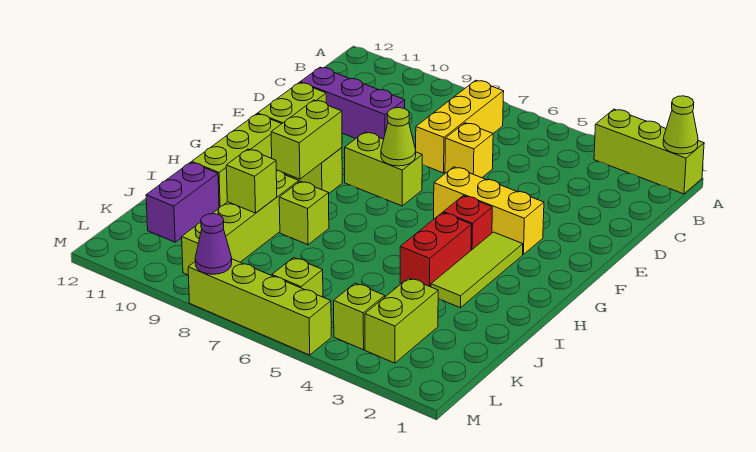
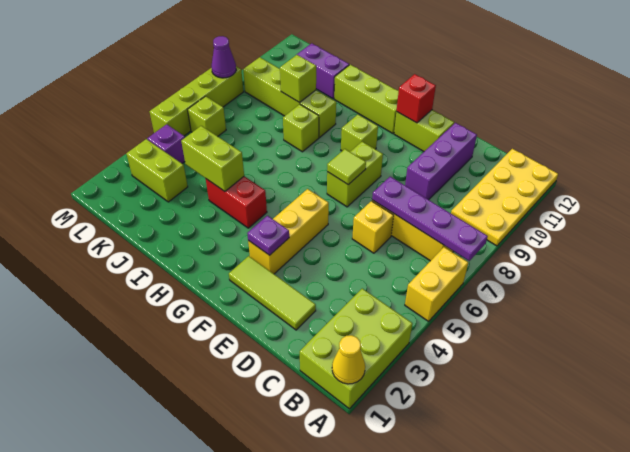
lime 1x3 brick [594,109,704,194] -> lime 2x3 brick [300,289,412,409]
lime 1x1 cone [663,96,698,154] -> yellow 1x1 cone [332,335,365,384]
none -> yellow 1x2 brick [405,247,468,321]
none -> purple 1x4 plate [372,177,488,261]
none -> yellow 2x4 plate [451,149,558,246]
none -> purple 1x1 plate [247,216,289,255]
lime 1x1 cone [381,108,416,166] -> lime 1x1 tile [327,149,366,185]
lime 1x3 tile [431,232,523,308] -> lime 1x3 tile moved to [229,256,316,330]
red 1x1 brick [443,196,492,250] -> red 1x1 brick moved to [397,74,436,123]
lime 1x2 brick [271,100,342,179] -> lime 1x2 brick moved to [181,126,244,191]
lime 1x1 brick [334,283,385,350] -> purple 1x1 brick [147,124,185,163]

